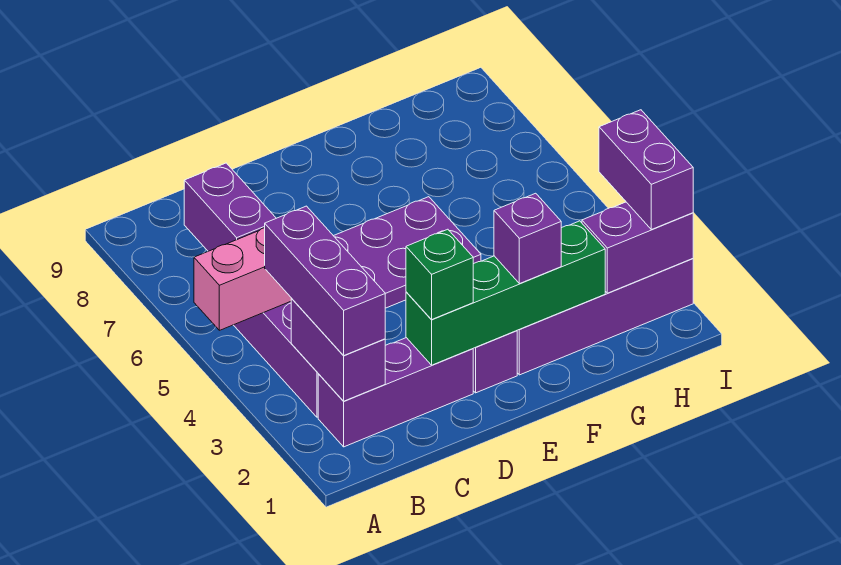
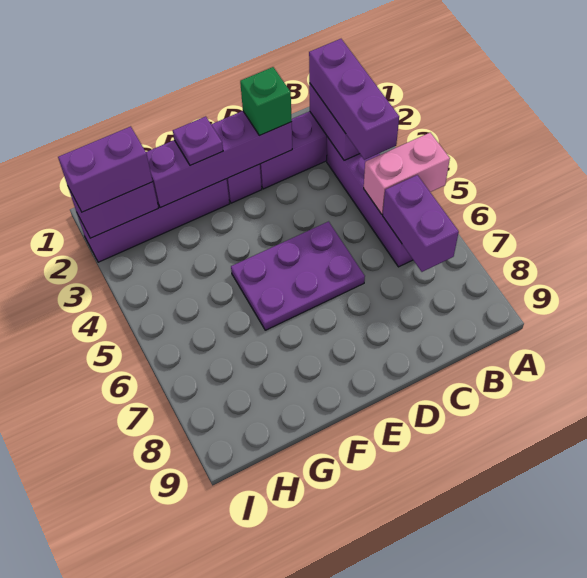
green 1x4 brick [406,221,605,365] -> purple 1x4 brick [146,111,292,208]
purple 1x1 brick [494,193,561,284] -> purple 1x1 plate [173,116,223,166]
purple 1x2 brick [599,110,693,230] -> purple 1x2 brick turned to [58,126,153,212]

